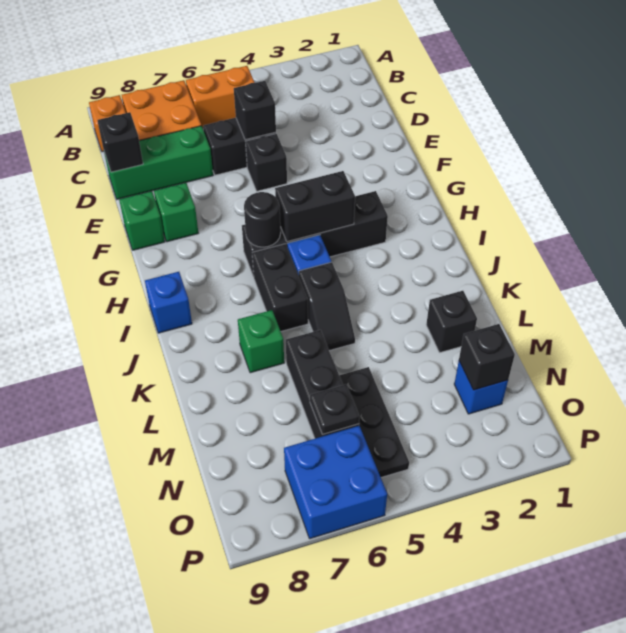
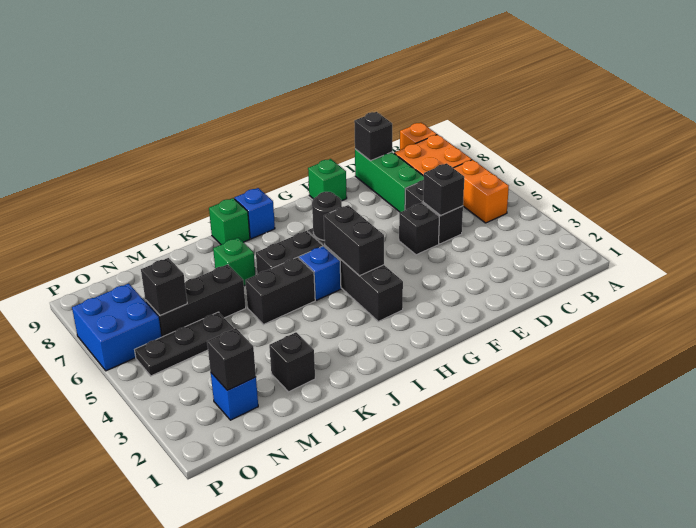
green 1x1 brick [154,183,198,242] -> green 1x1 brick moved to [209,198,250,245]
black 1x2 slope [299,262,355,351] -> black 1x2 brick [245,257,315,324]
black 1x1 plate [310,384,359,434] -> black 1x1 brick [141,258,187,316]

